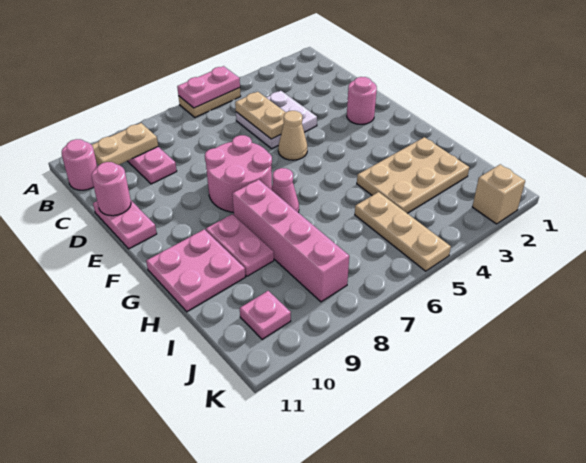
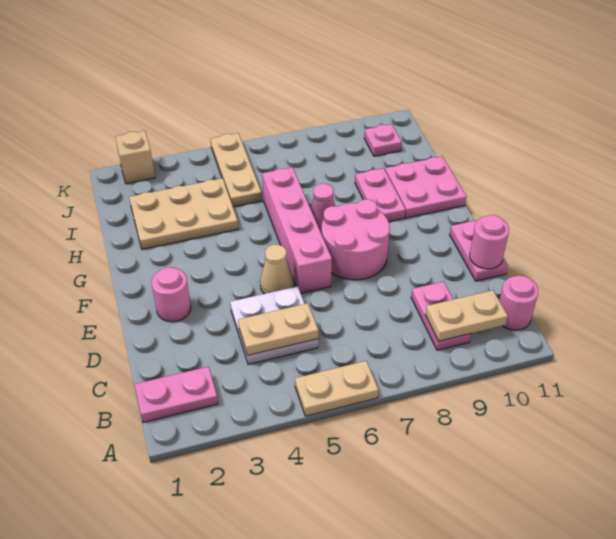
pink 1x2 plate [177,66,240,108] -> pink 1x2 plate moved to [135,366,218,422]
tan 1x2 plate [235,92,286,139] -> tan 1x2 plate turned to [238,303,318,355]
pink 1x4 brick [232,179,349,302] -> pink 1x4 brick moved to [262,167,332,293]

